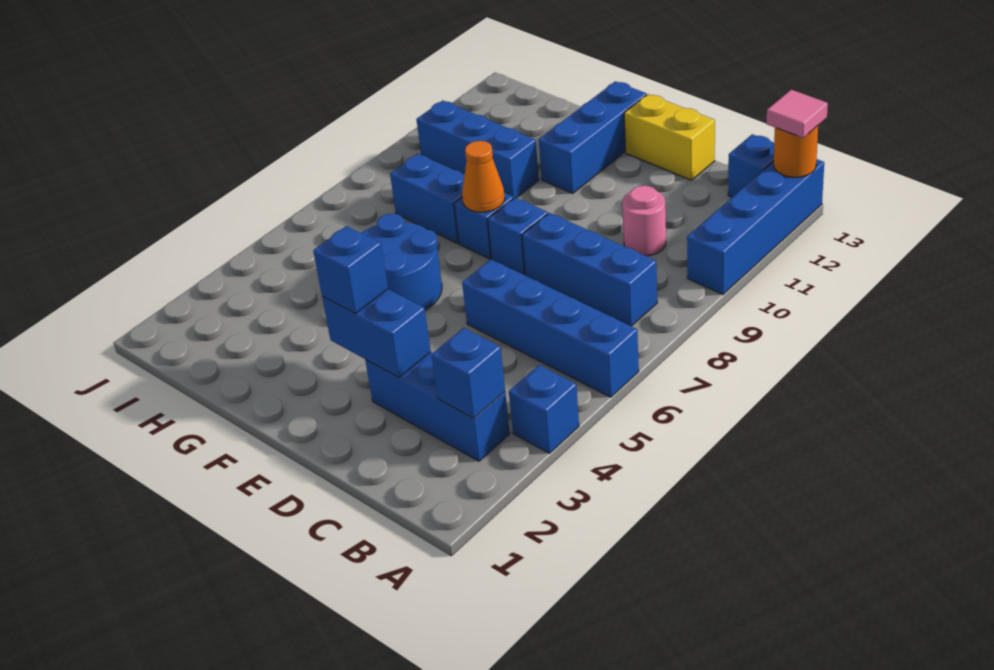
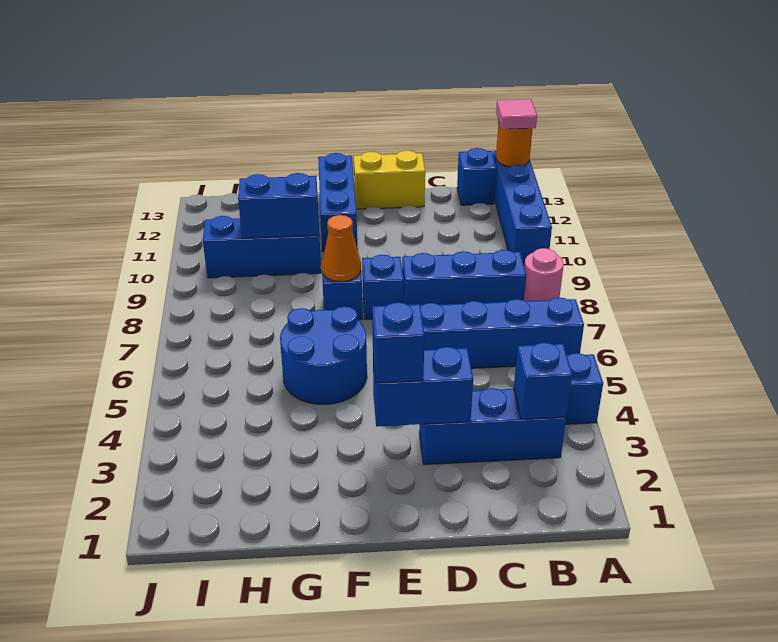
pink 1x1 round brick [623,186,666,256] -> pink 1x1 round brick moved to [524,248,564,301]
blue 1x2 brick [390,154,465,243] -> blue 1x2 brick moved to [238,173,319,238]

